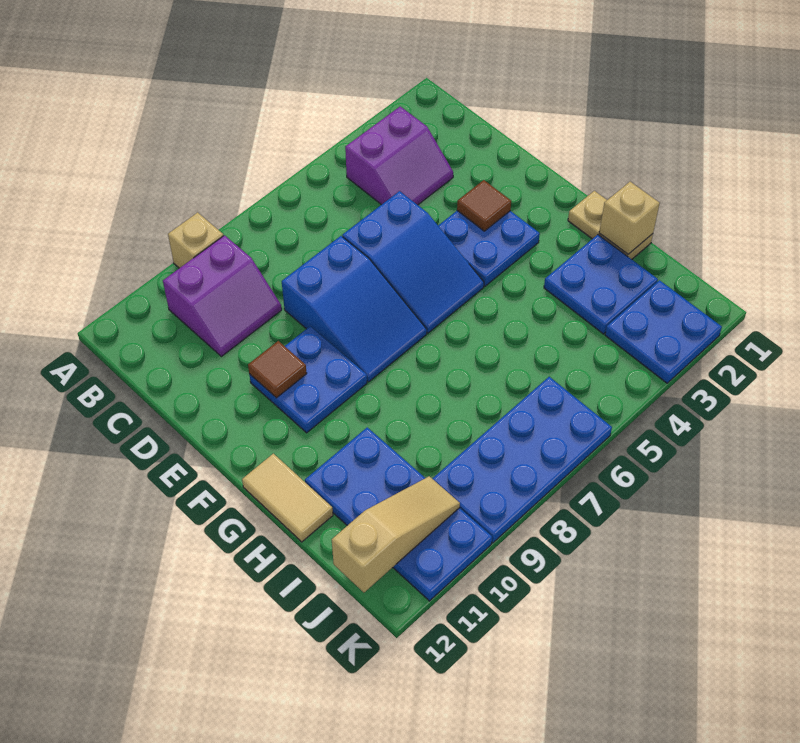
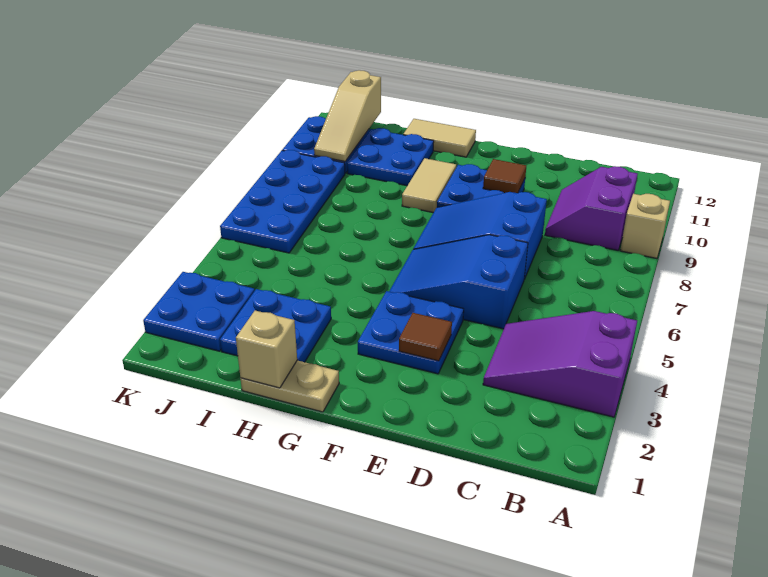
purple 2x2 slope [345,106,453,205] -> purple 2x3 slope [483,311,637,417]
none -> tan 1x2 tile [402,158,456,213]

